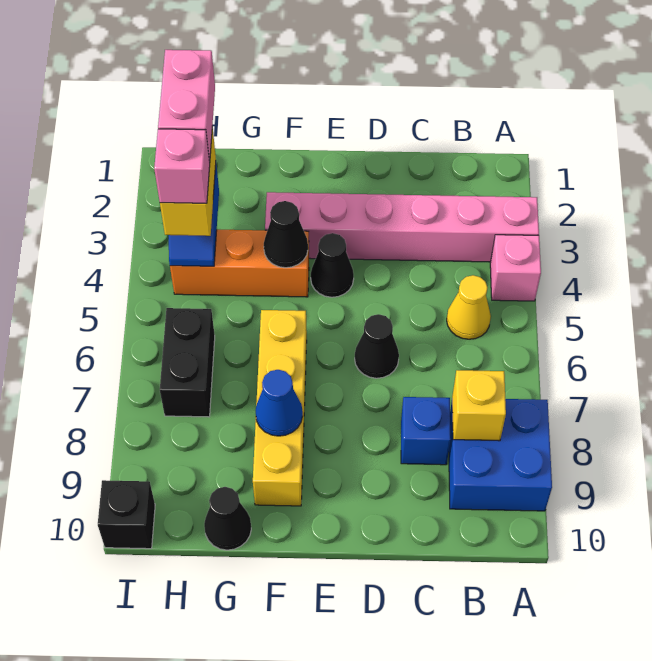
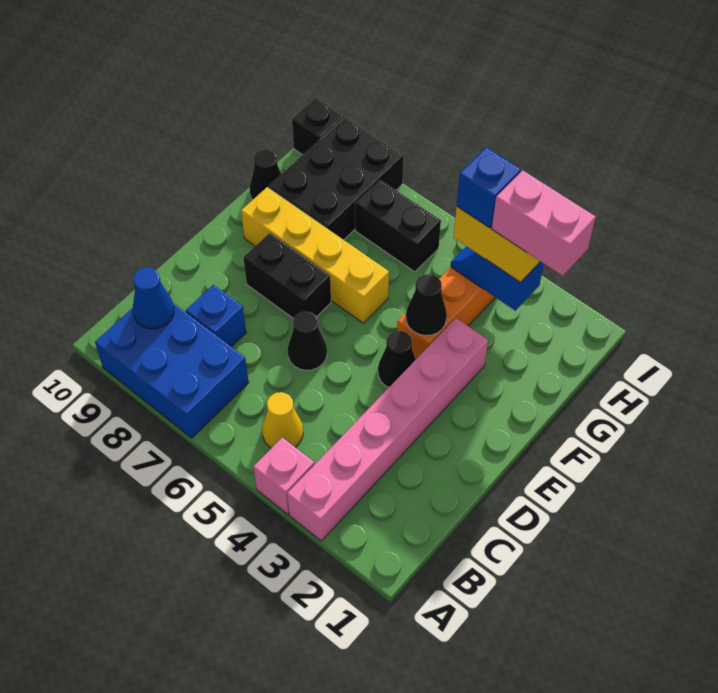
blue 2x2 brick [449,399,552,511] -> blue 2x3 brick [95,303,249,438]
yellow 1x1 brick [452,370,506,441] -> none
none -> black 1x2 brick [243,233,331,319]
blue 1x1 cone [256,370,303,436] -> blue 1x1 cone moved to [133,268,174,329]
none -> black 2x3 brick [268,117,404,240]
pink 1x1 brick [154,129,210,203] -> blue 1x1 brick [456,147,521,228]

